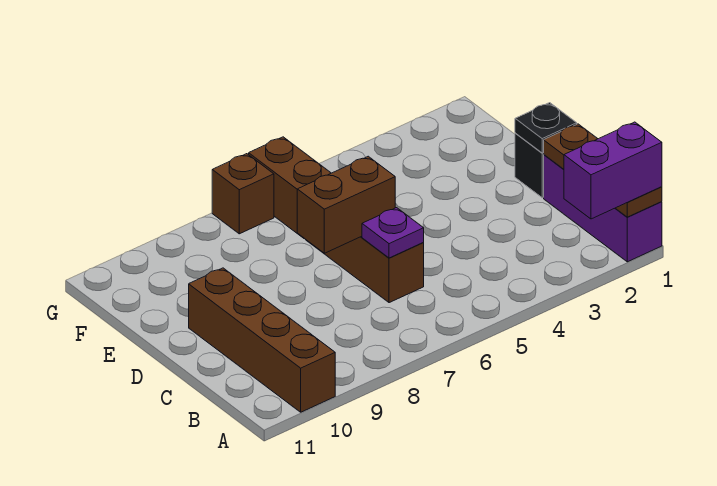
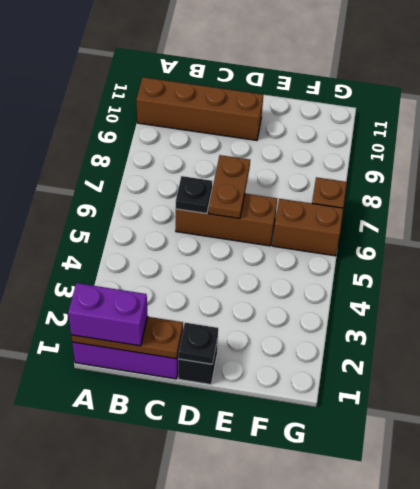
purple 1x2 brick [564,122,662,219] -> purple 1x2 brick turned to [68,283,148,346]
purple 1x1 plate [362,208,424,258] -> black 1x1 plate [176,176,212,214]
brown 1x2 brick [297,156,395,253] -> brown 1x2 plate [209,155,250,219]

